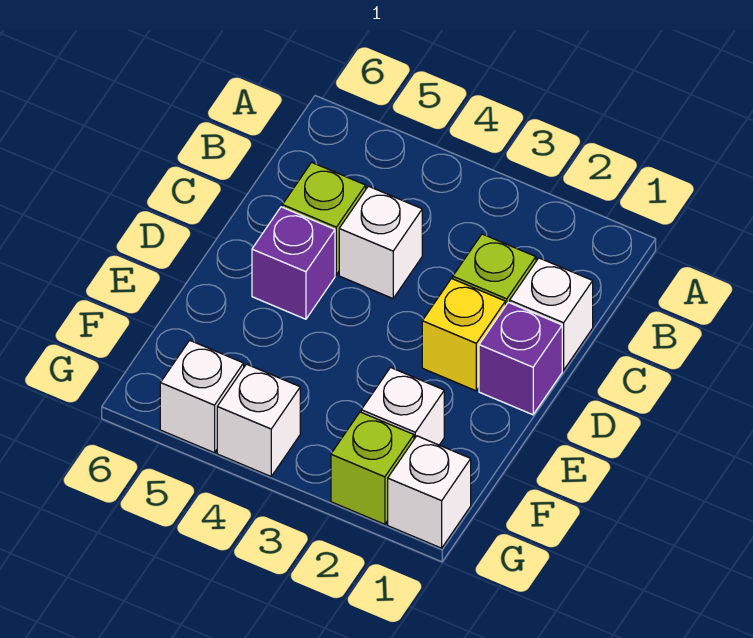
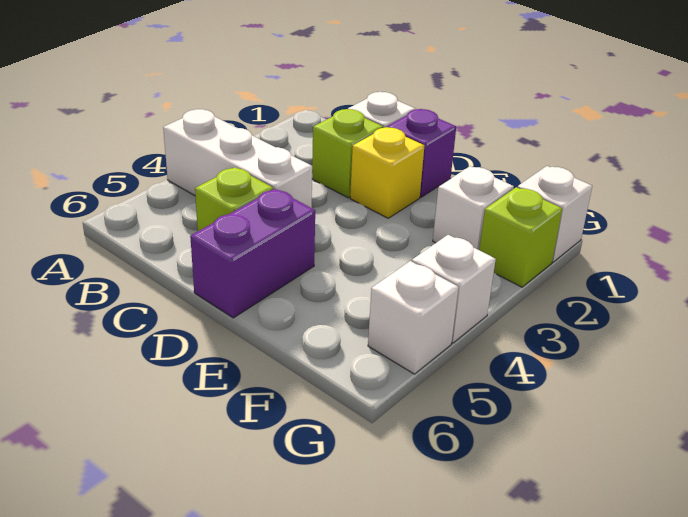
white 1x1 brick [339,186,422,298] -> white 1x3 brick [163,109,312,208]
purple 1x1 brick [252,207,335,319] -> purple 1x2 brick [190,189,315,318]

